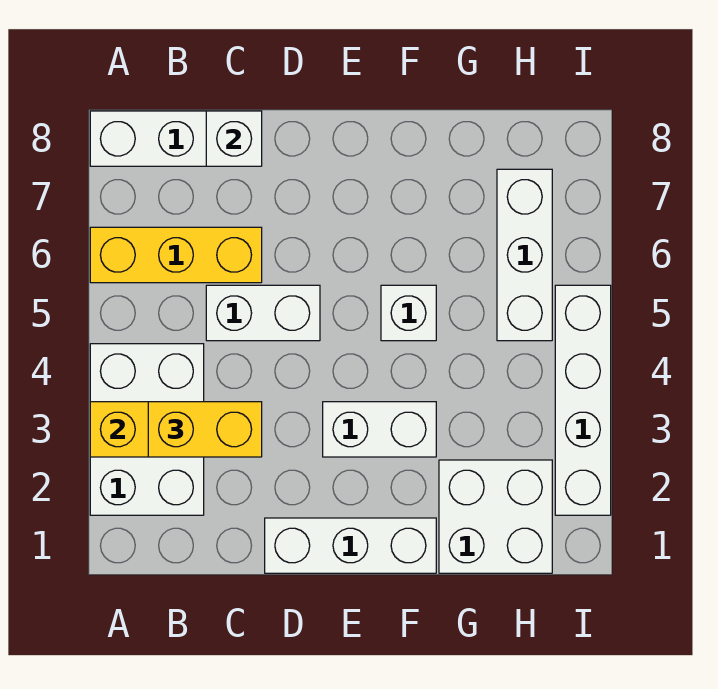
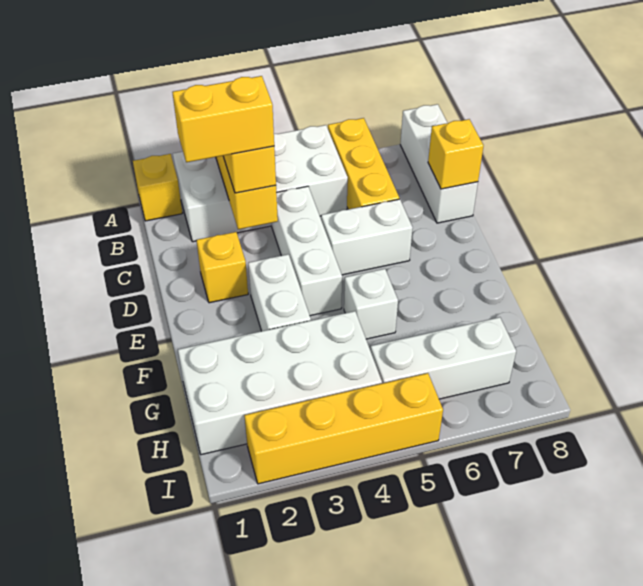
none -> yellow 1x1 brick [133,154,182,221]
white 2x3 brick [90,344,204,515] -> white 2x4 brick [173,125,348,242]
none -> yellow 1x2 brick [172,76,274,162]
white 1x2 brick [206,285,320,341] -> white 1x2 brick turned to [321,199,413,275]
white 1x1 brick [206,111,262,166] -> yellow 1x1 brick [428,119,484,189]
white 1x3 brick [265,518,436,573] -> white 1x3 brick moved to [272,186,342,316]
none -> yellow 1x1 brick [196,232,248,303]
white 2x2 brick [439,460,552,573] -> white 2x4 brick [178,311,382,455]
white 1x4 brick [555,285,611,515] -> yellow 1x4 brick [244,373,443,484]

